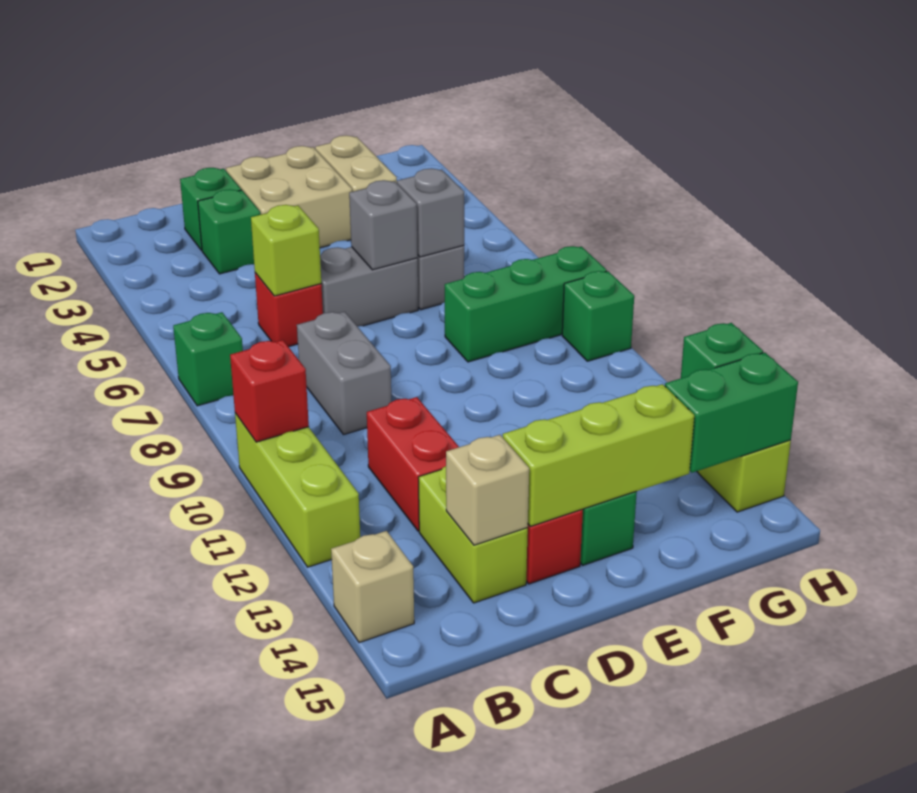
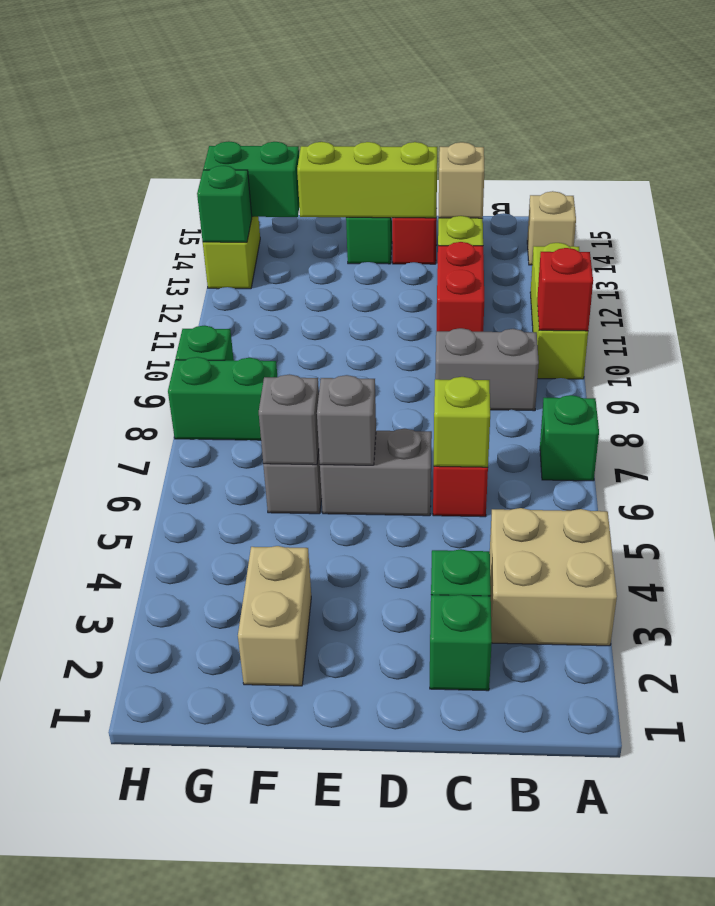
grey 1x2 brick [297,312,391,434] -> grey 1x2 brick turned to [435,328,539,411]
tan 2x2 brick [226,146,352,248] -> tan 2x2 brick moved to [490,508,617,646]
green 1x3 brick [445,246,607,362] -> green 1x2 brick [168,357,277,440]

